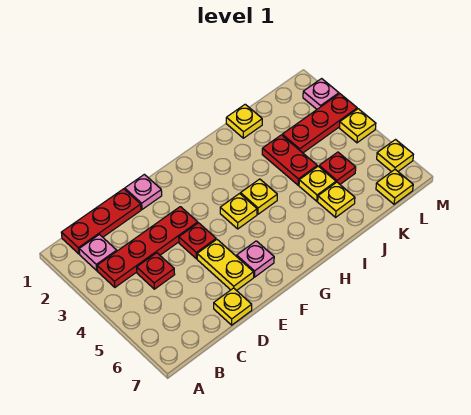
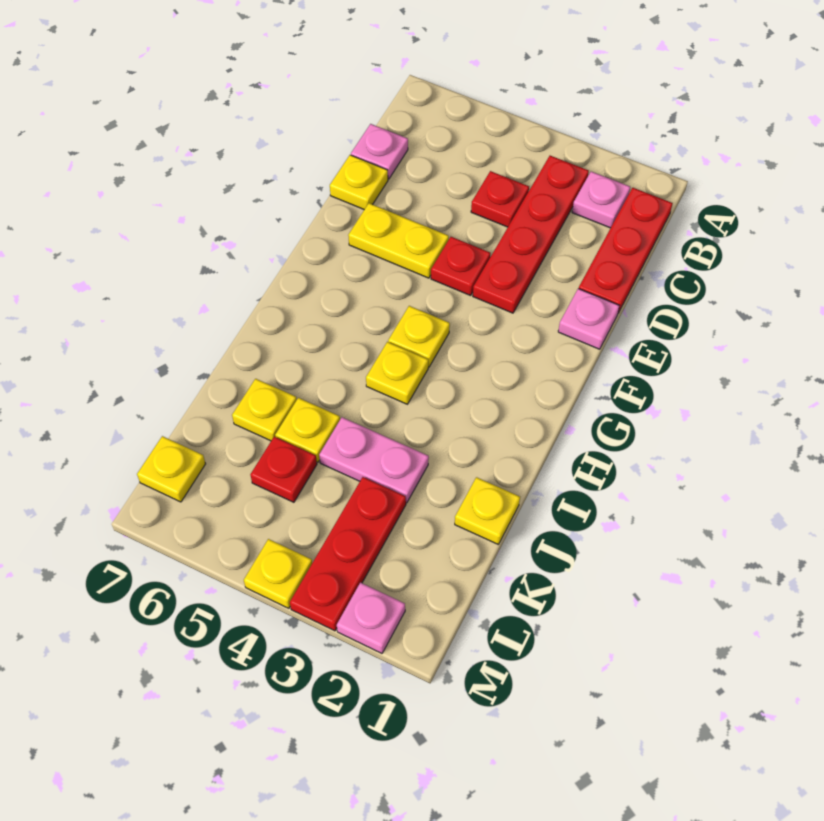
pink 1x1 plate [237,241,274,277] -> pink 1x1 plate moved to [351,124,408,179]
red 1x2 plate [262,135,317,185] -> pink 1x2 plate [319,417,429,503]
yellow 1x1 plate [377,140,413,172] -> none

